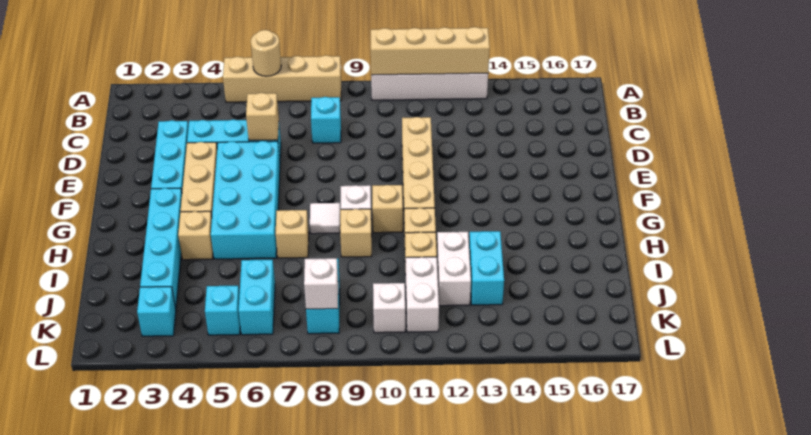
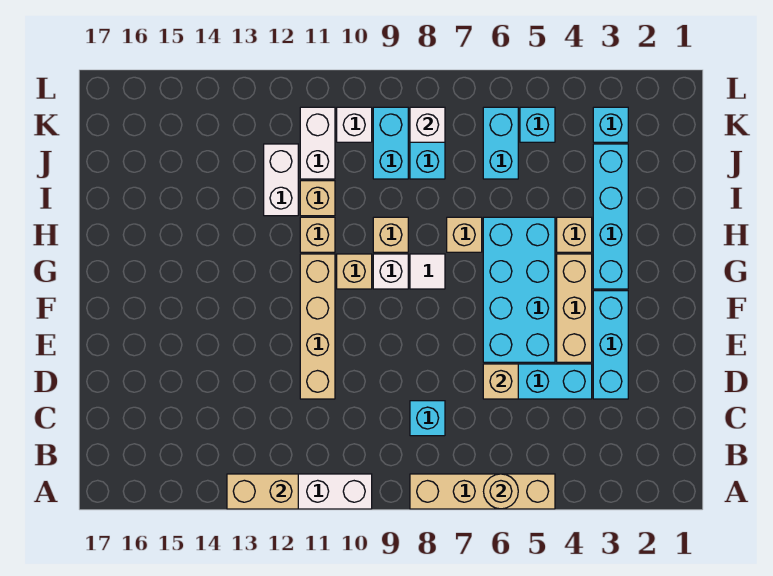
tan 1x4 brick [371,27,490,75] -> tan 1x2 brick [227,474,298,509]
cyan 1x2 brick [469,231,504,305] -> cyan 1x2 brick moved to [373,107,408,179]

